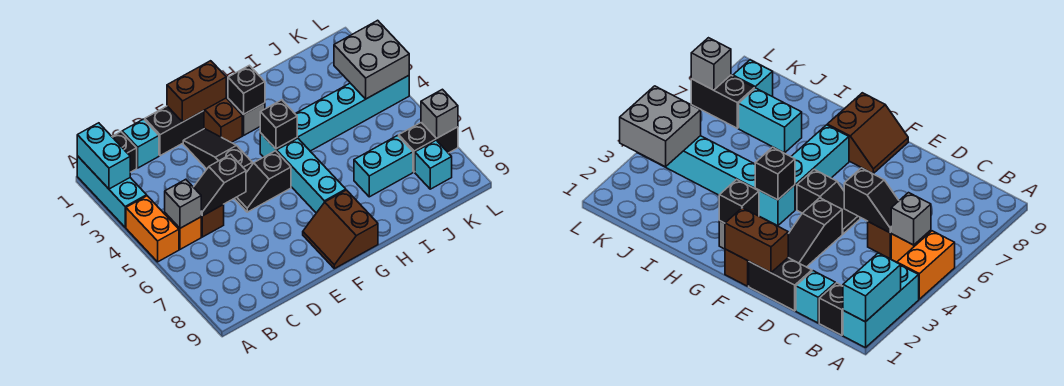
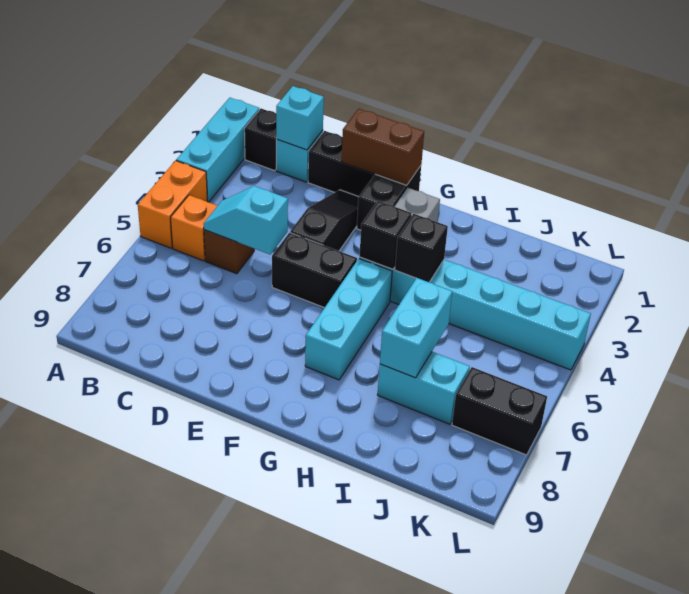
cyan 1x2 brick [77,123,130,189] -> cyan 1x2 brick moved to [380,278,452,378]
grey 1x1 brick [165,179,201,228] -> none
black 1x2 slope [194,154,246,216] -> cyan 1x2 slope [204,186,288,254]
black 1x2 slope [234,151,291,212] -> black 1x2 brick [272,233,357,308]
brown 1x2 brick [204,98,242,143] -> black 1x2 brick [357,166,421,230]
brown 2x2 slope [303,190,378,269] -> none
black 1x1 brick [228,65,265,115] -> black 1x1 brick moved to [395,214,448,282]
grey 2x2 brick [334,20,409,99] -> none
cyan 1x1 brick [415,140,452,189] -> cyan 1x1 brick moved to [276,86,324,150]
grey 1x1 brick [421,89,458,138] -> none

